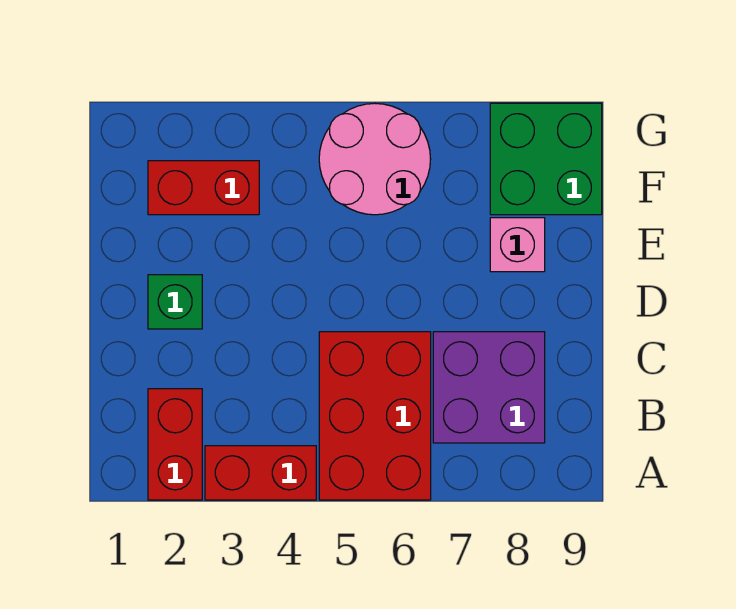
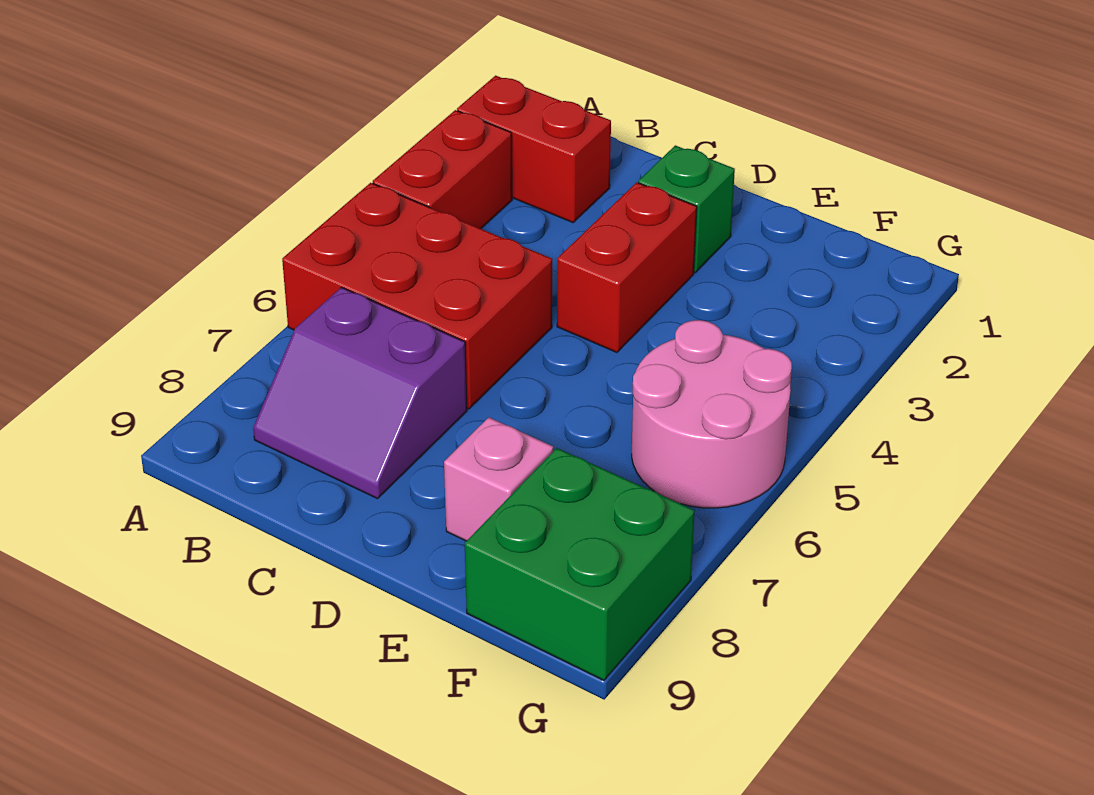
purple 2x2 brick [433,332,545,443] -> purple 2x2 slope [253,287,467,499]
red 1x2 brick [148,161,259,215] -> red 1x2 brick moved to [557,182,697,352]

